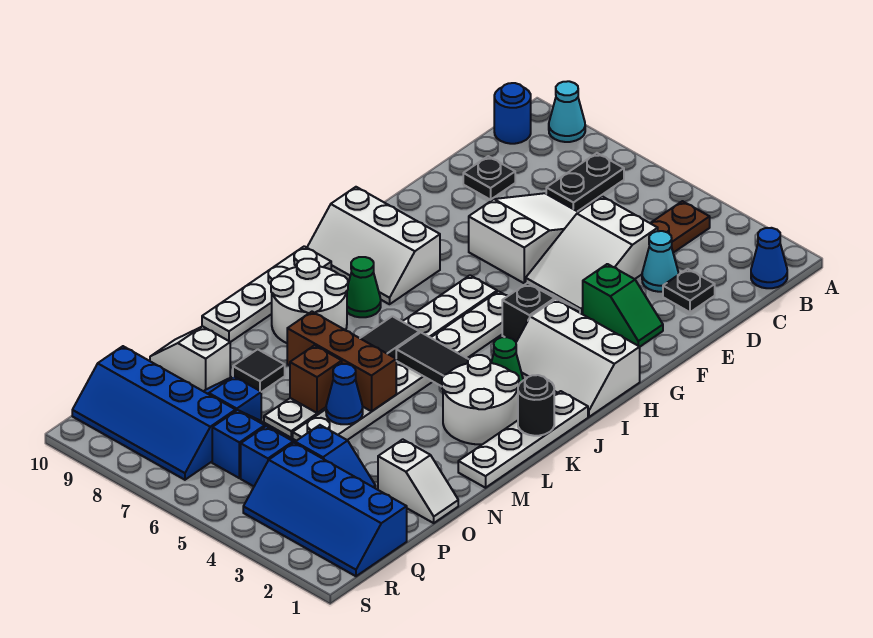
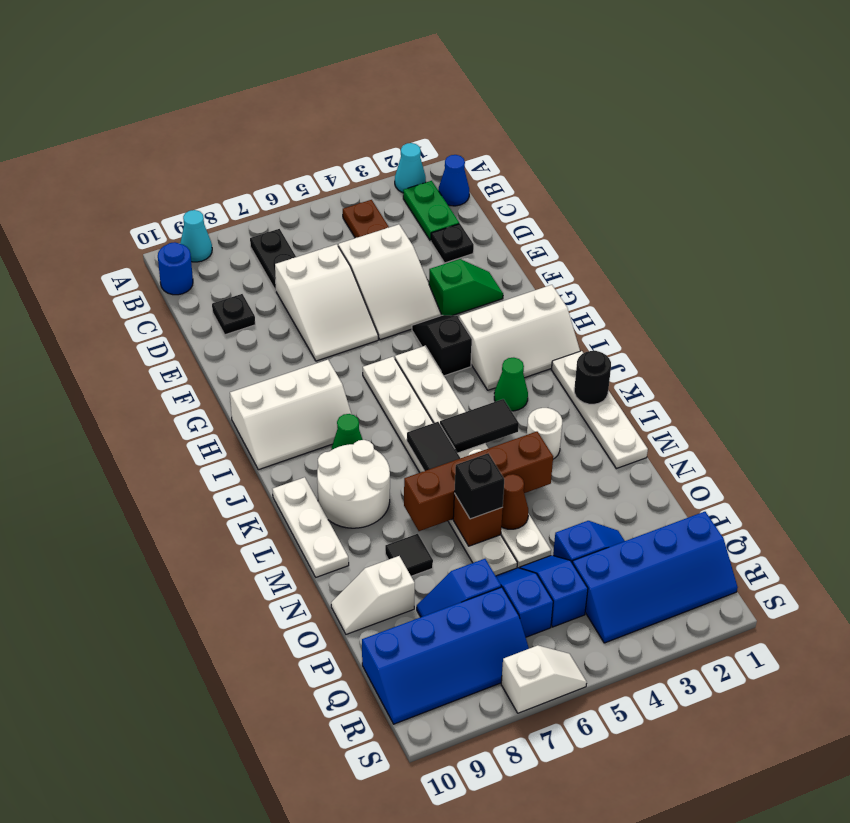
none -> green 1x2 plate [403,181,459,241]
cyan 1x1 cone [642,231,679,292] -> cyan 1x1 cone moved to [395,143,426,193]
white 2x3 slope [469,193,578,283] -> white 2x3 slope turned to [275,244,378,361]
white 1x4 plate [202,246,331,342] -> white 1x3 plate [272,477,349,577]
white 2x2 round brick [442,355,519,444] -> white 1x1 round brick [527,408,562,459]
brown 1x3 brick [287,312,396,411] -> brown 1x4 brick [404,432,553,531]
blue 1x1 cone [326,364,363,424] -> brown 1x1 cone [501,474,528,529]
none -> black 1x1 brick [454,453,504,519]
white 1x2 slope [378,439,458,523] -> white 1x2 slope moved to [501,645,587,713]

